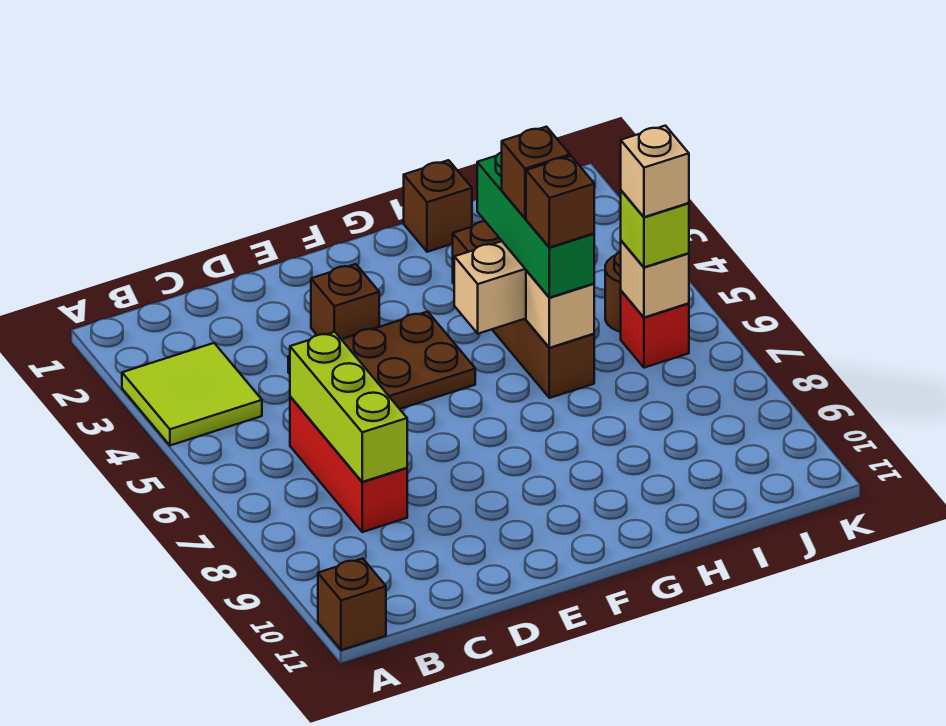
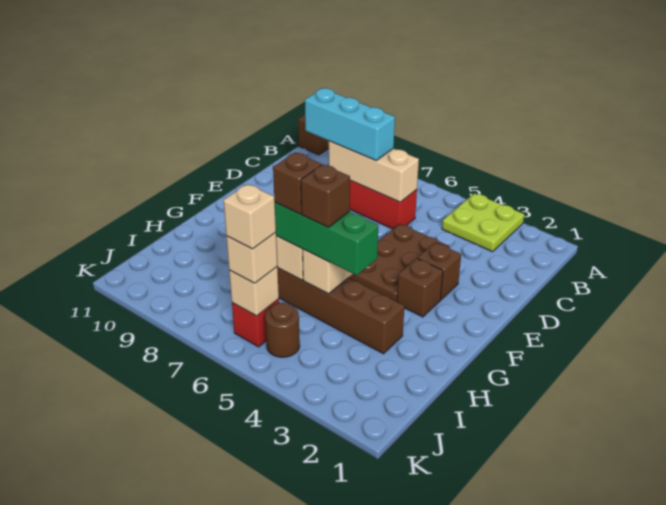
lime 2x2 tile [122,343,262,445] -> lime 2x2 plate [442,193,524,252]
lime 1x3 brick [290,332,407,482] -> tan 1x3 brick [329,141,419,202]
none -> cyan 1x3 brick [305,88,395,160]
brown 1x1 brick [404,160,472,252] -> brown 1x1 brick moved to [397,258,443,317]
lime 1x1 brick [621,191,689,267] -> tan 1x1 brick [226,232,277,283]

